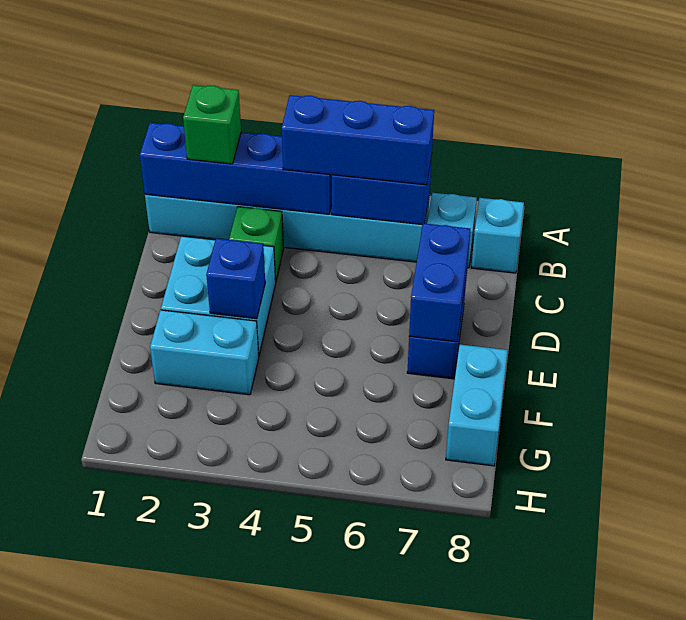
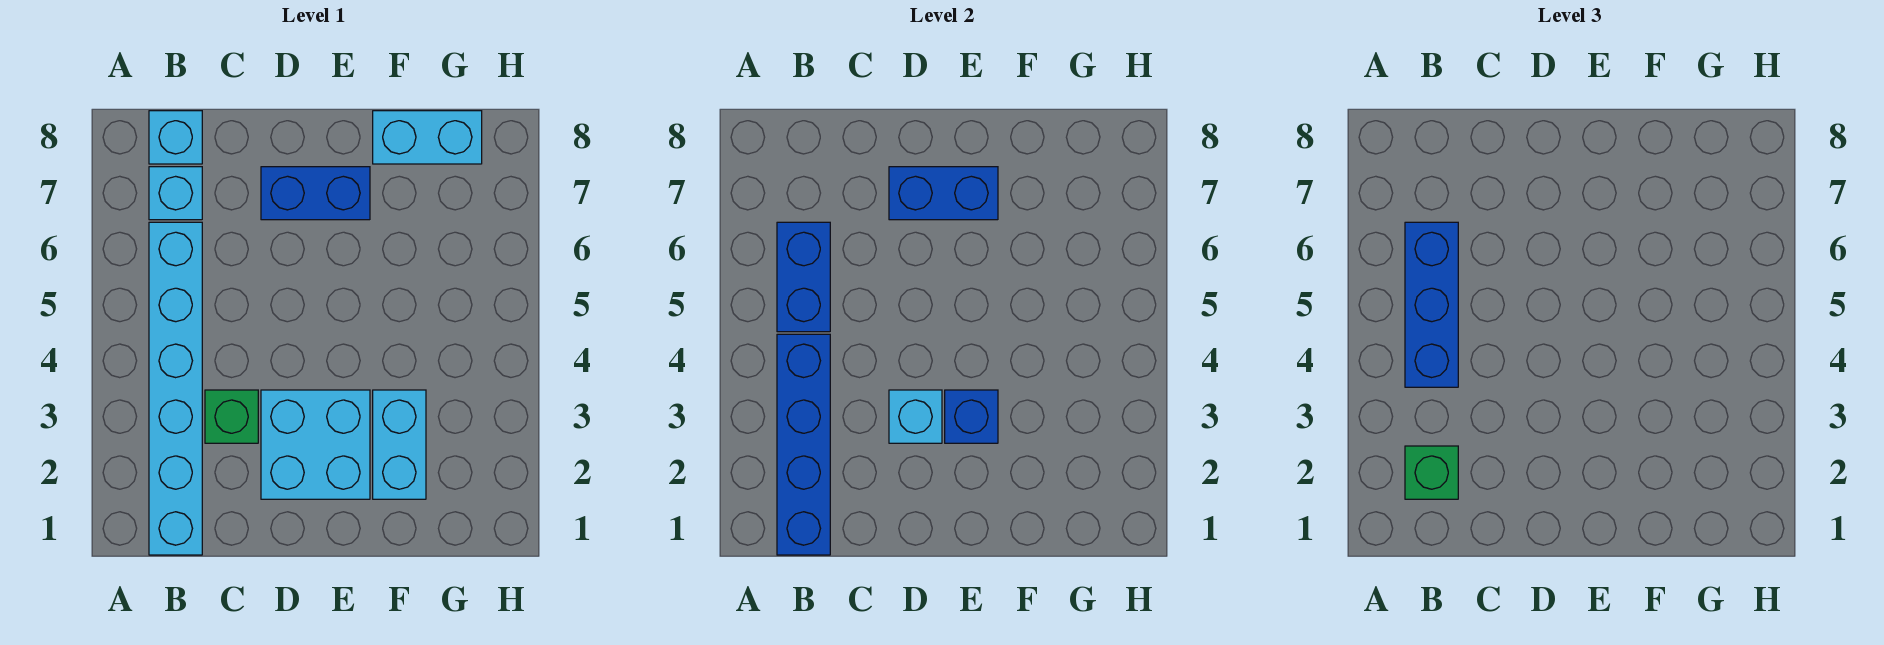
none -> cyan 1x1 brick [889,390,942,443]

